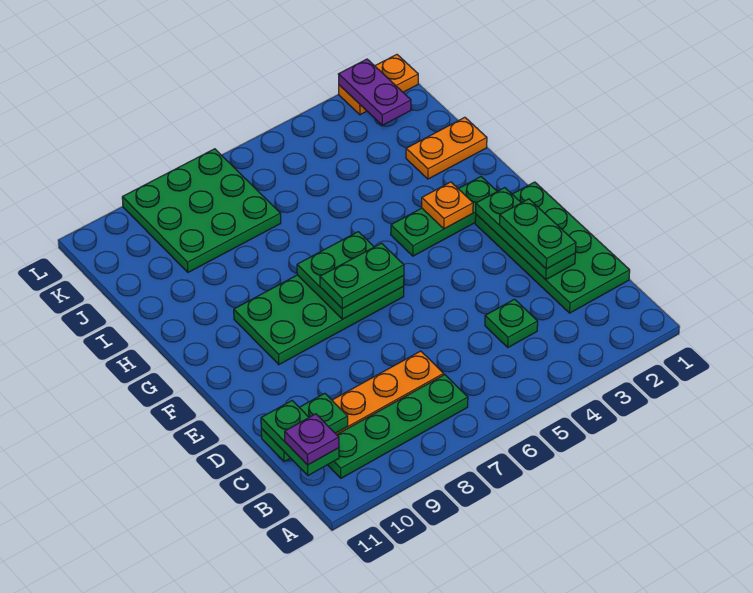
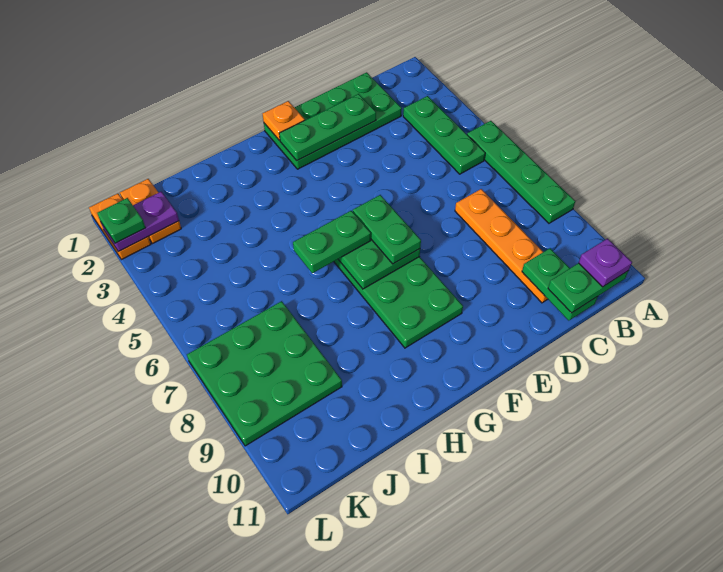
green 1x4 plate [328,375,468,478] -> green 1x4 plate moved to [467,121,575,223]
green 1x1 plate [485,299,538,347] -> green 1x1 plate moved to [97,198,145,243]
green 1x2 plate [499,199,576,269] -> green 1x2 plate moved to [293,211,371,273]
green 1x3 plate [391,177,497,256] -> green 1x3 plate moved to [403,96,485,174]
orange 1x1 plate [422,182,473,229] -> orange 1x1 plate moved to [263,101,305,141]
orange 1x2 plate [406,117,487,179] -> orange 1x2 plate moved to [120,179,181,244]

